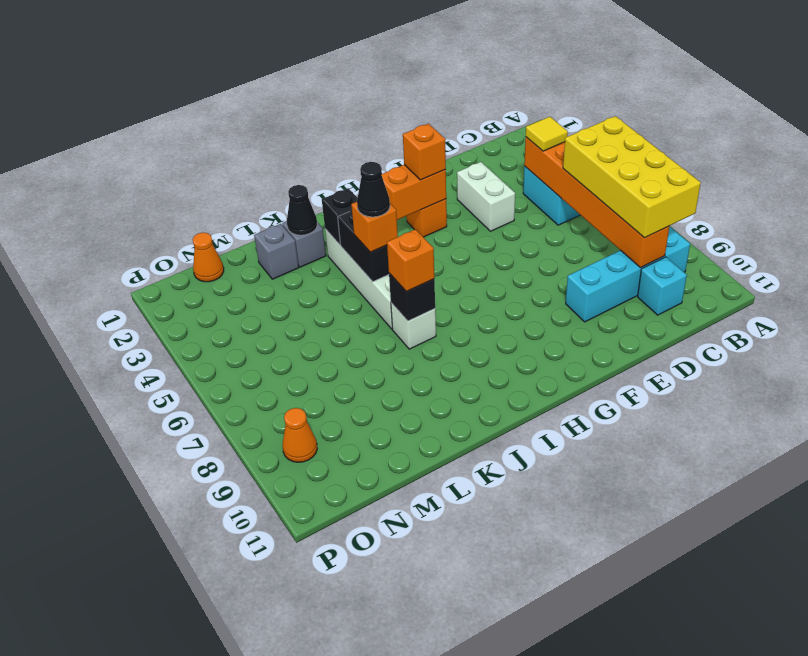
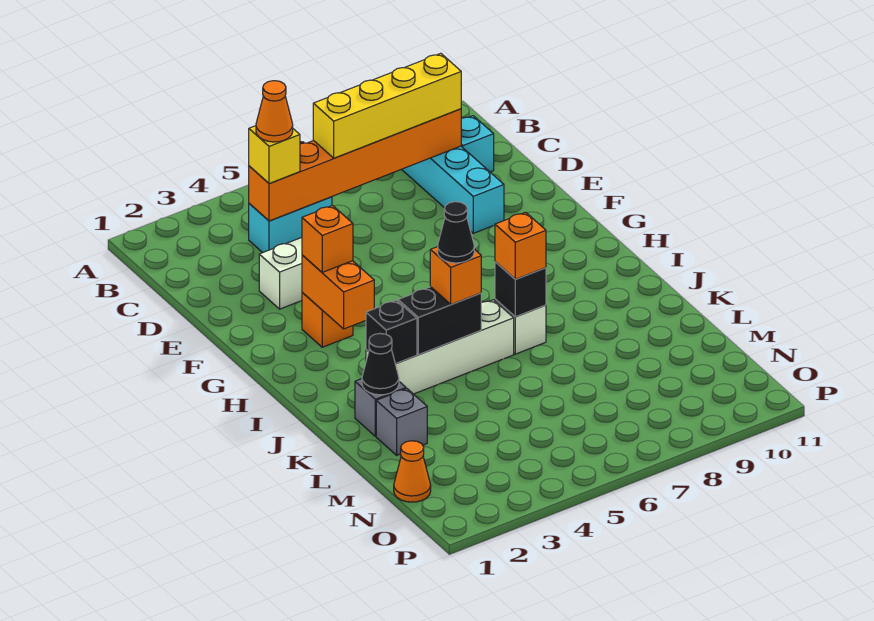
yellow 2x4 brick [563,116,701,238] -> yellow 1x4 brick [313,53,461,158]
yellow 1x1 tile [526,117,568,151] -> yellow 1x1 brick [249,126,300,183]
orange 1x1 cone [283,408,317,462] -> orange 1x1 cone moved to [256,81,293,142]

